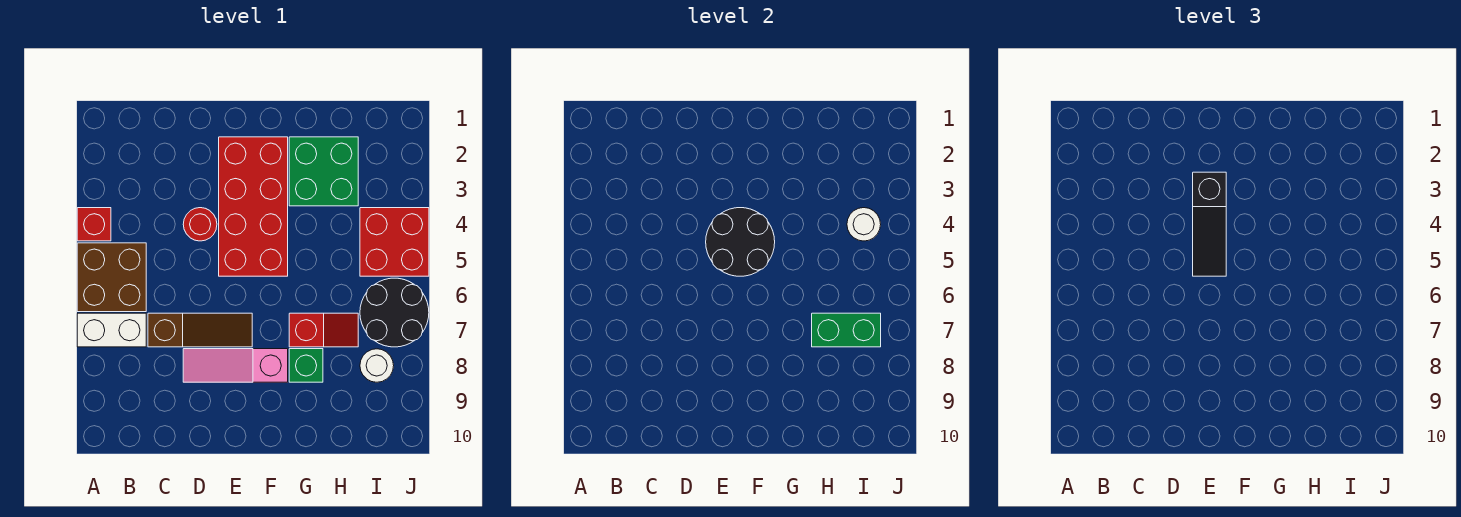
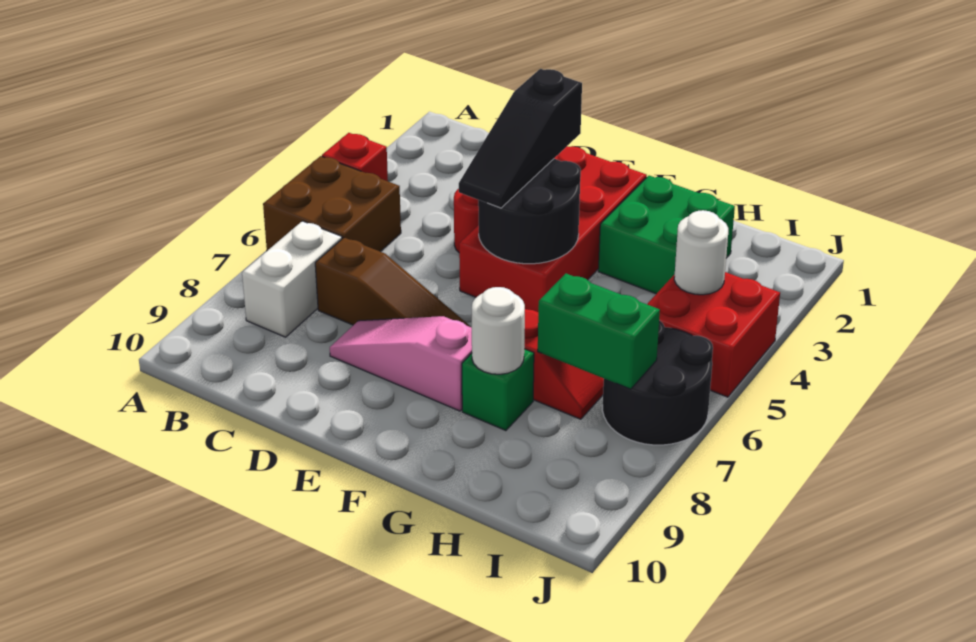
white 1x2 brick [77,313,146,347] -> white 1x2 brick turned to [242,221,342,337]
white 1x1 round brick [360,349,394,382] -> white 1x1 round brick moved to [471,287,525,374]

